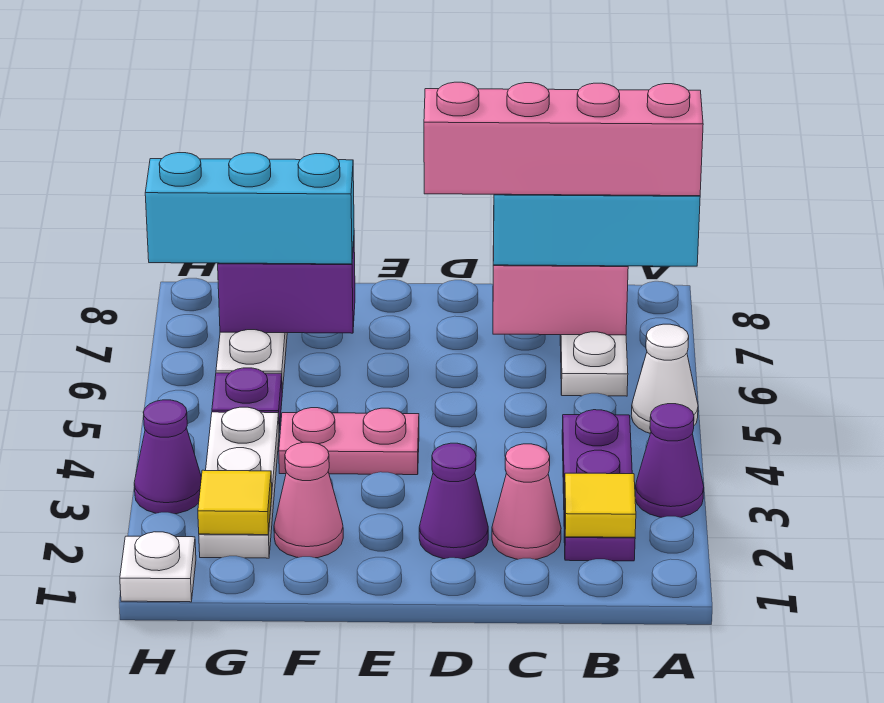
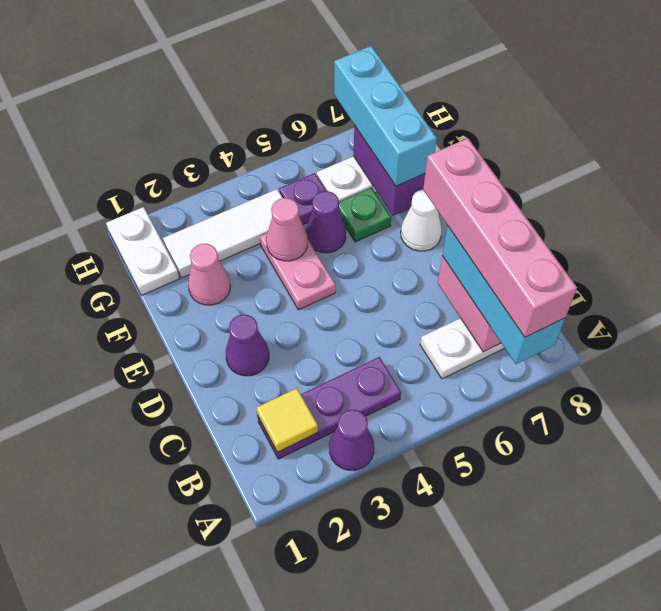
white 1x1 cone [631,324,698,433] -> white 1x1 cone moved to [401,190,442,251]
pink 1x1 cone [492,444,561,559] -> pink 1x1 cone moved to [266,198,308,261]
none -> green 1x1 plate [339,188,391,242]
white 1x3 plate [199,407,279,558] -> white 1x3 tile [163,189,283,278]
yellow 1x1 tile [198,470,272,535] -> none
white 1x1 plate [120,532,196,602] -> white 1x2 plate [106,207,179,295]
purple 1x1 cone [134,400,201,514] -> purple 1x1 cone moved to [306,191,346,253]

